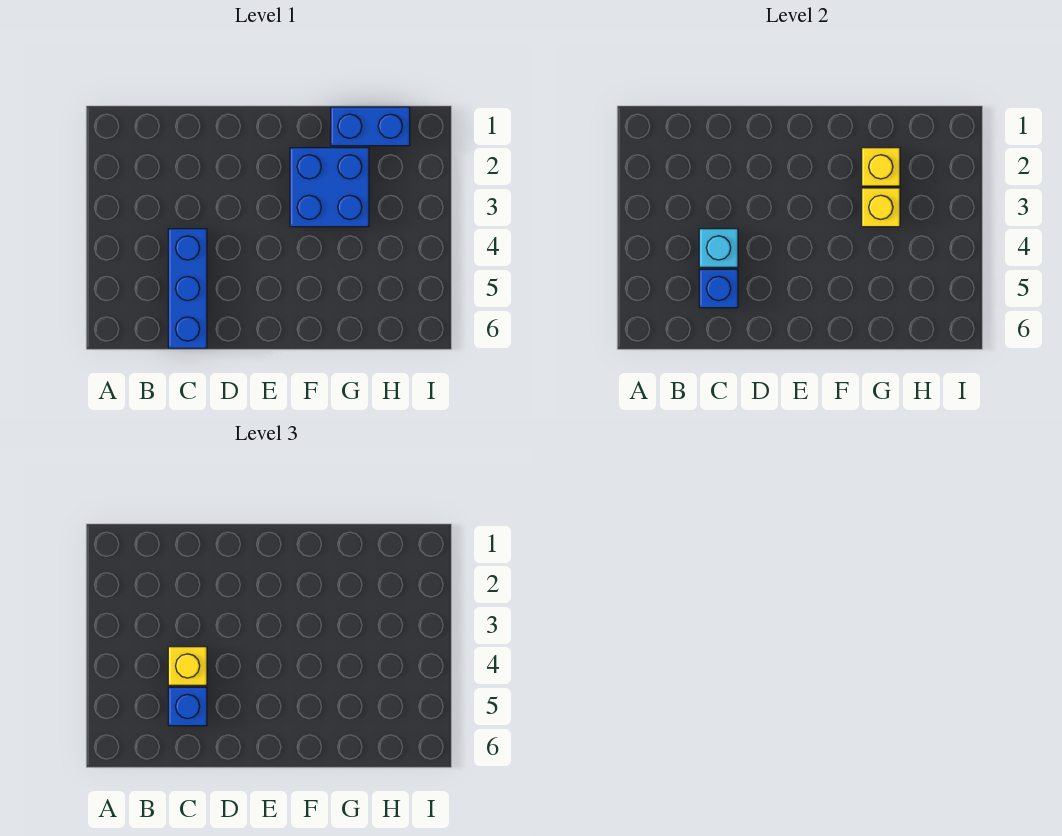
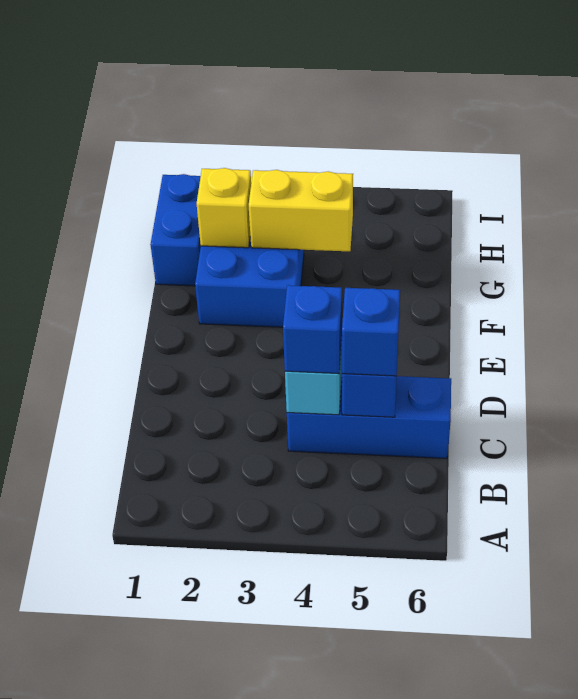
yellow 1x1 brick [168,647,207,685] -> blue 1x1 brick [283,285,342,373]
yellow 1x1 brick [862,188,900,227] -> yellow 1x2 brick [249,170,353,251]

